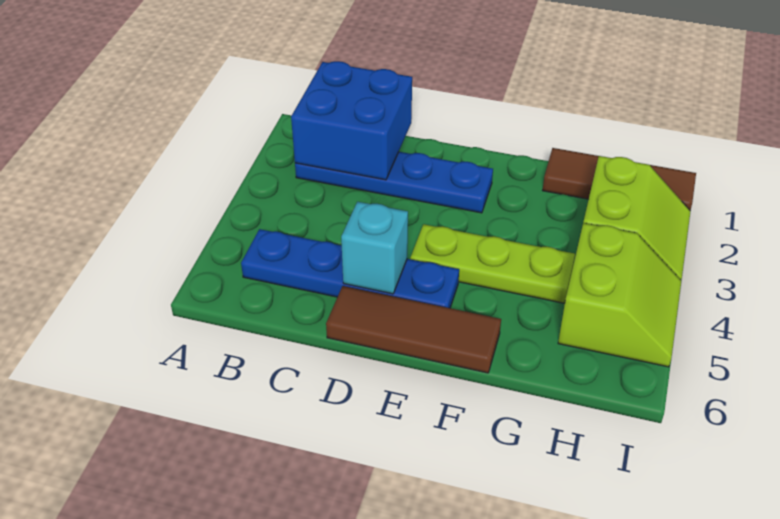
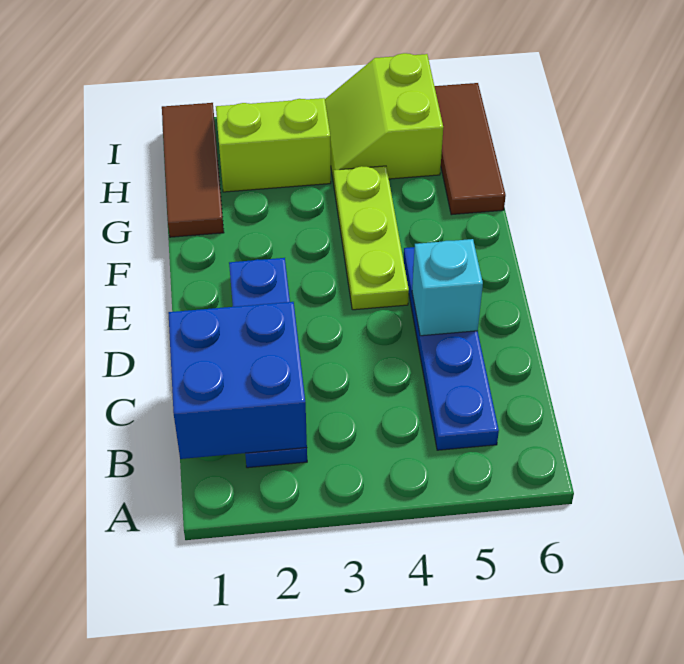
brown 1x3 tile [326,286,501,373] -> brown 1x3 tile moved to [435,83,506,215]
lime 2x2 slope [558,223,681,367] -> lime 2x2 slope turned to [325,53,443,183]

